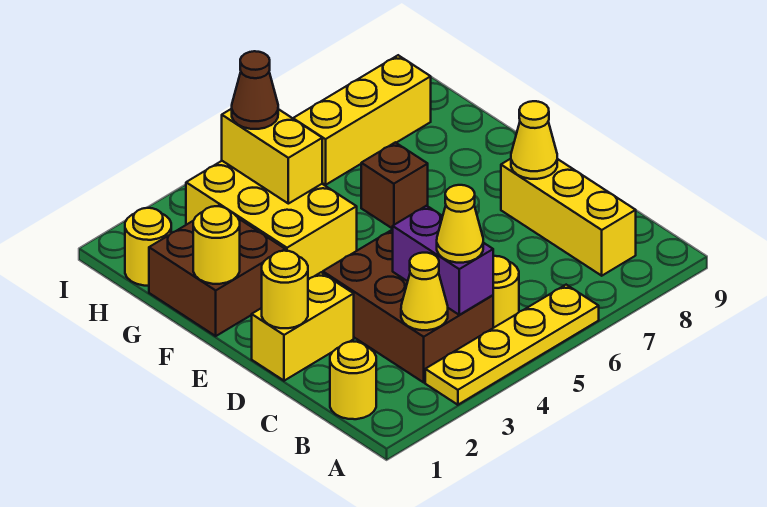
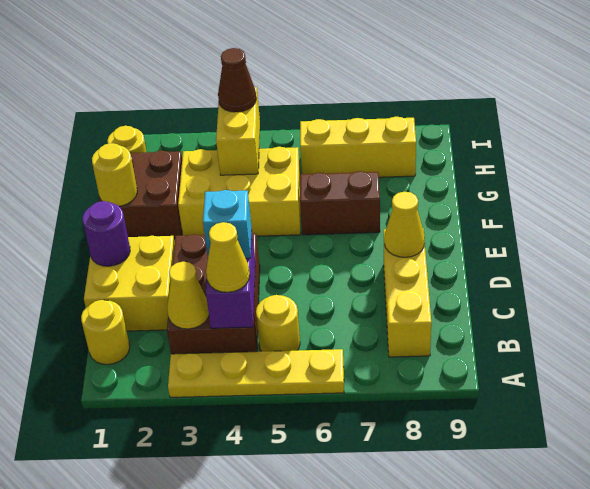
none -> cyan 1x1 brick [203,190,252,258]
yellow 1x2 brick [252,273,354,381] -> yellow 2x2 brick [84,236,175,331]
yellow 1x1 round brick [262,251,308,328] -> purple 1x1 round brick [83,201,130,266]
yellow 2x3 brick [186,161,357,280] -> yellow 2x3 brick turned to [178,147,300,236]
brown 1x1 brick [361,142,428,229] -> brown 1x2 brick [300,171,380,235]

